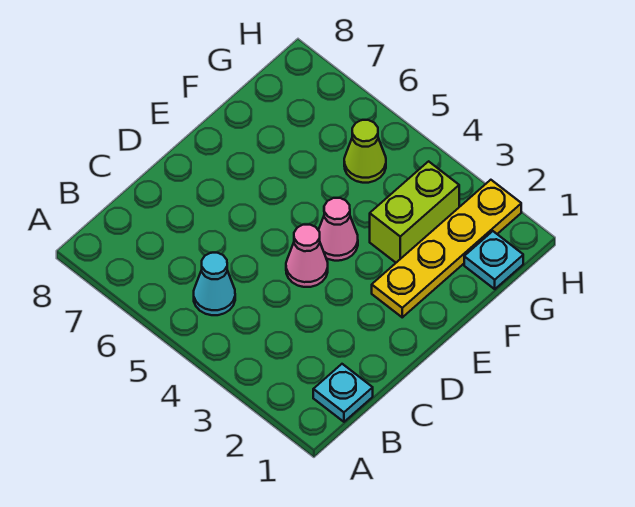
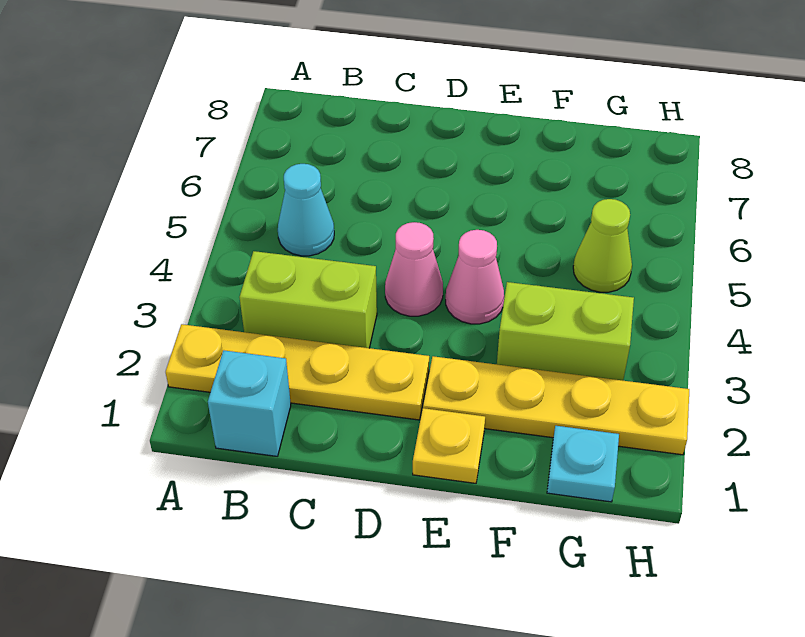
none -> yellow 1x4 plate [166,324,429,420]
cyan 1x1 plate [313,364,373,422] -> cyan 1x1 brick [208,350,291,456]
none -> lime 1x2 brick [239,251,377,348]
none -> yellow 1x1 plate [413,408,485,483]

